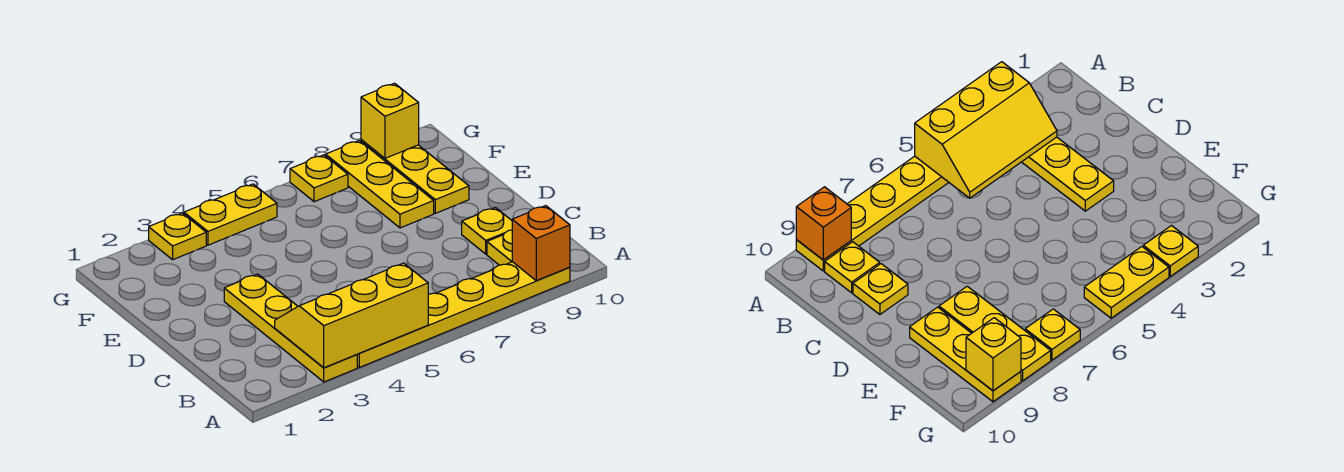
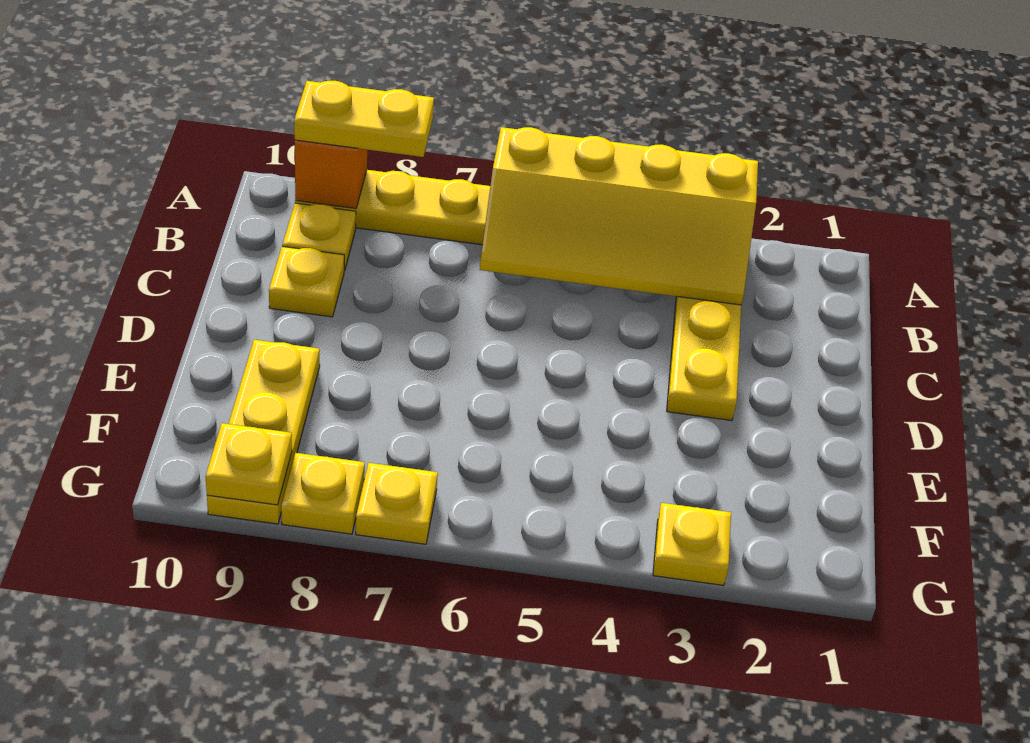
yellow 2x3 slope [275,263,428,368] -> yellow 2x4 slope [480,127,758,305]
yellow 1x3 plate [326,141,434,228] -> yellow 1x1 plate [281,453,365,534]
yellow 1x2 plate [184,184,277,245] -> yellow 1x2 plate moved to [294,81,434,157]
yellow 1x1 brick [361,83,419,158] -> yellow 1x1 plate [206,423,292,505]

